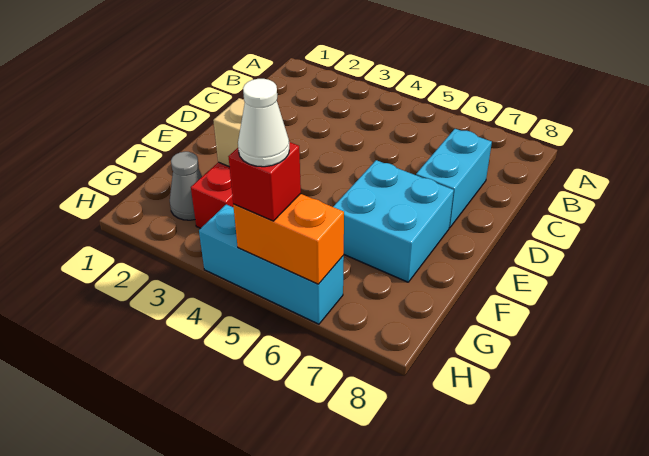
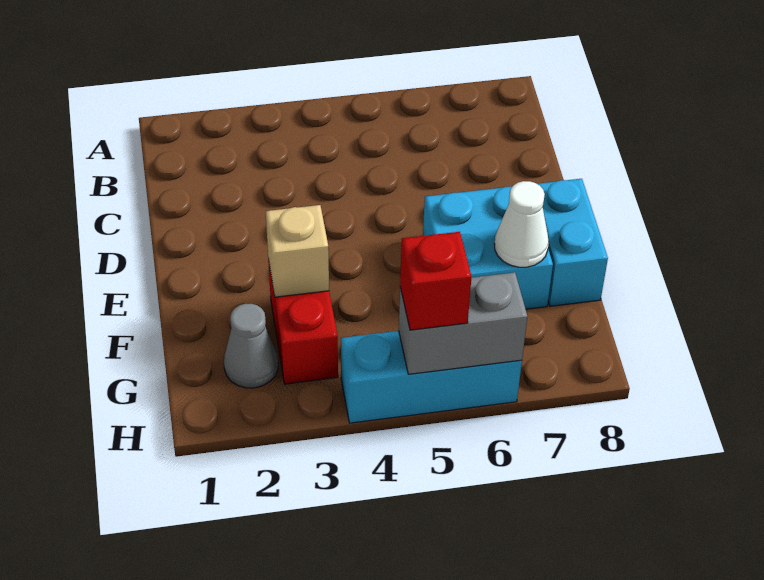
cyan 1x2 brick [416,129,492,228] -> cyan 1x2 brick moved to [538,179,608,306]
orange 1x2 brick [233,194,344,284] -> grey 1x2 brick [399,272,527,374]
white 1x1 cone [238,79,289,167] -> white 1x1 cone moved to [495,181,549,267]

